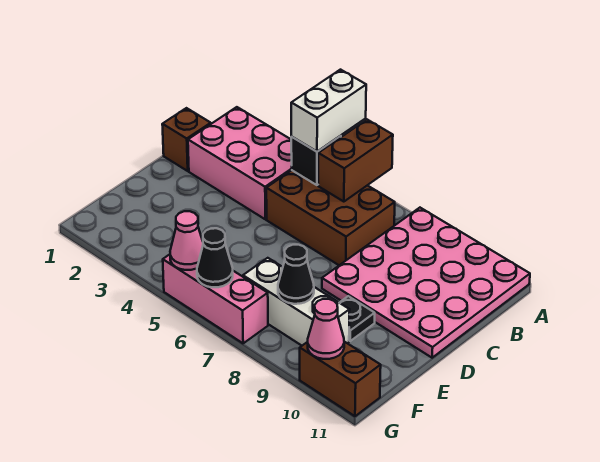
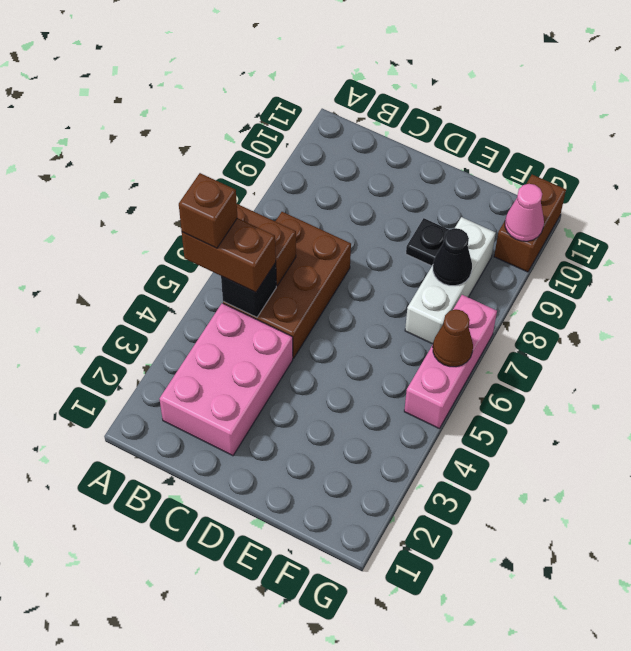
white 1x2 brick [291,70,366,152] -> brown 1x2 brick [182,218,276,292]
pink 4x4 plate [322,208,530,358] -> none
brown 1x1 brick [162,108,211,171] -> brown 1x1 brick moved to [179,173,237,248]
pink 1x1 cone [170,211,203,270] -> none
black 1x1 cone [197,228,233,287] -> brown 1x1 cone [433,309,473,367]

